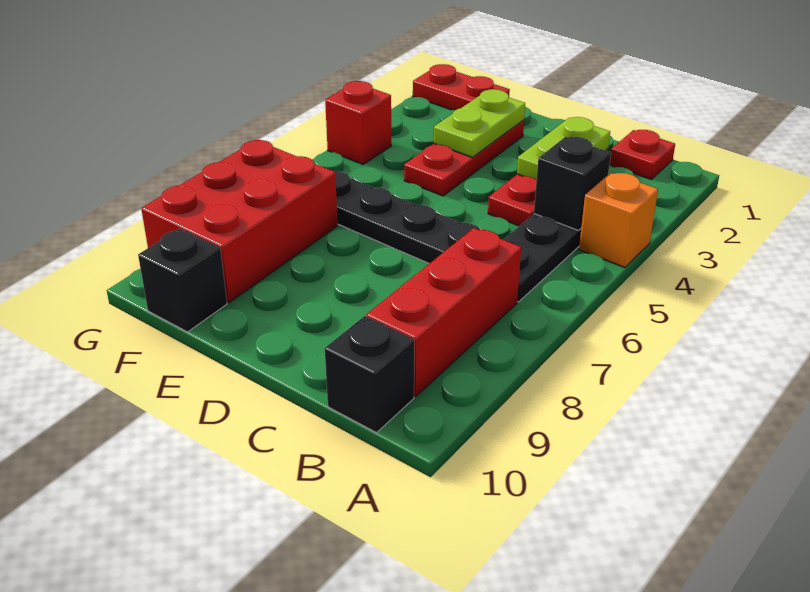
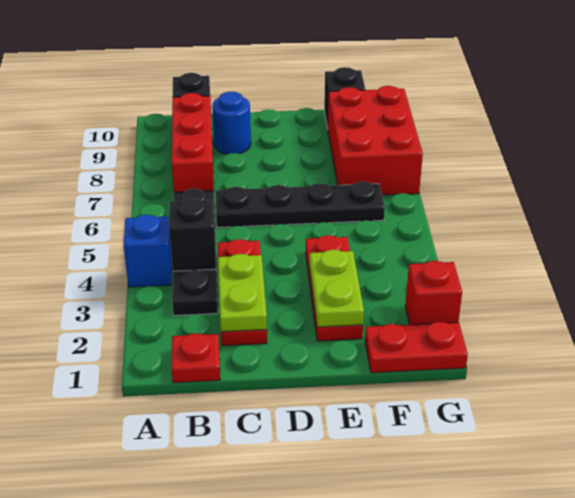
orange 1x1 brick [579,173,658,268] -> blue 1x1 brick [124,215,172,287]
none -> blue 1x1 round brick [212,92,251,154]
red 1x1 brick [325,81,391,164] -> red 1x1 brick moved to [405,261,462,325]

